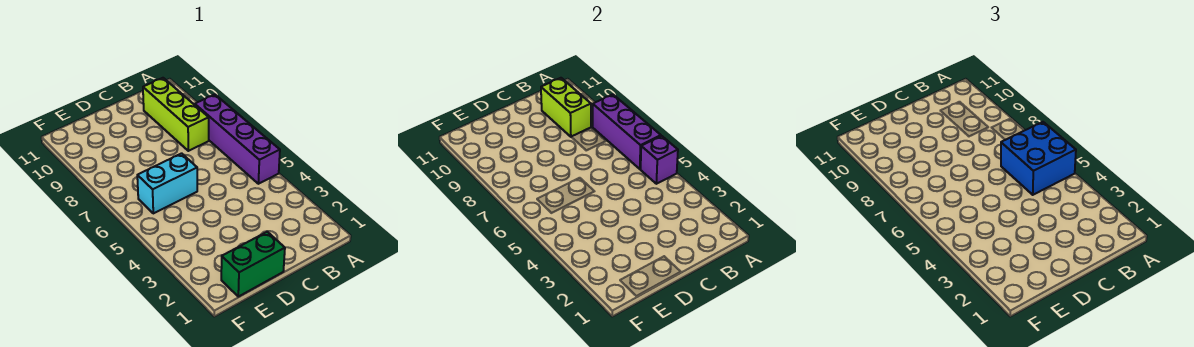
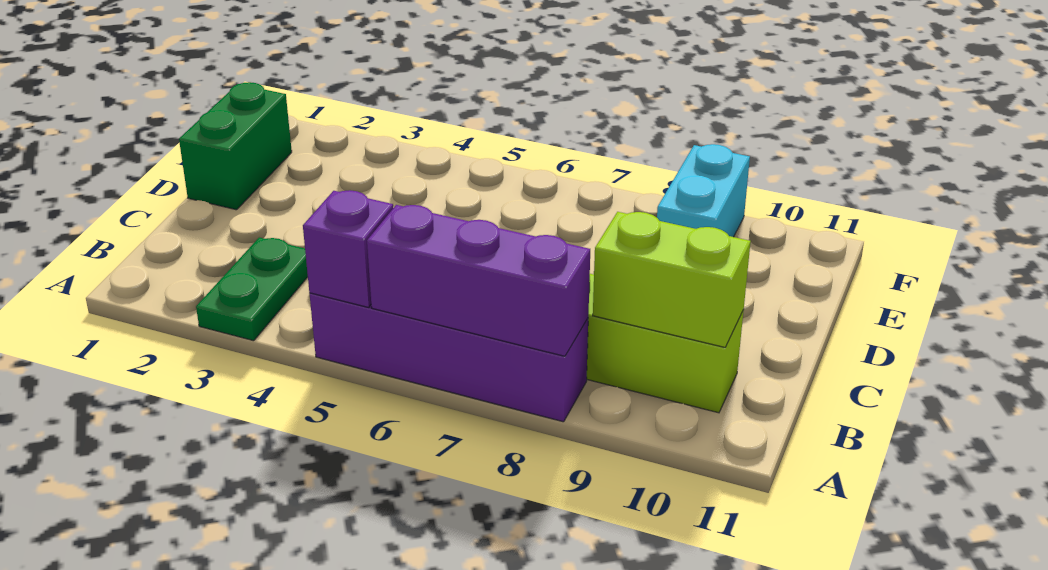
none -> green 1x2 plate [196,238,308,341]
blue 2x2 brick [1001,122,1076,195] -> none
cyan 1x2 brick [137,153,197,213] -> cyan 1x2 brick moved to [657,144,750,237]

